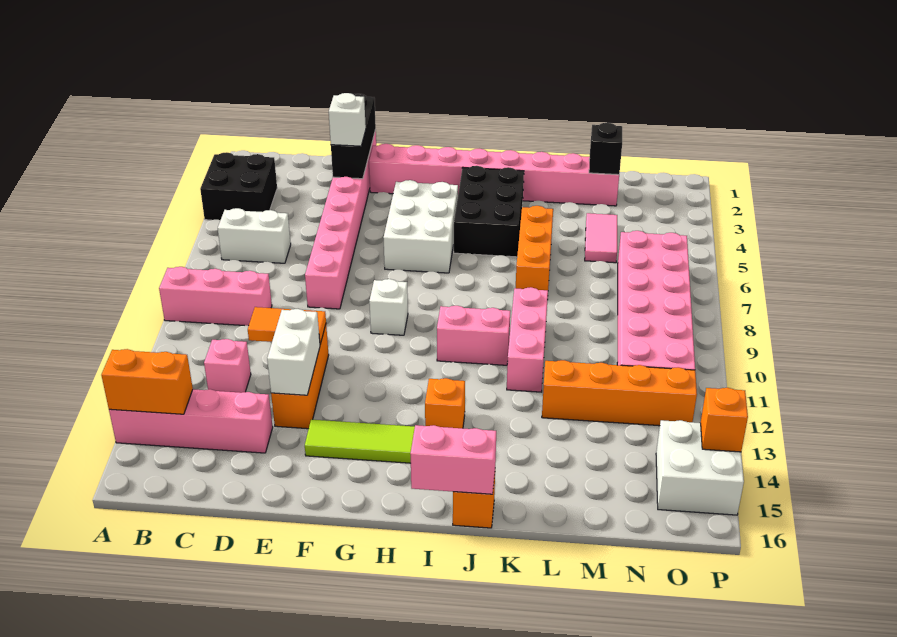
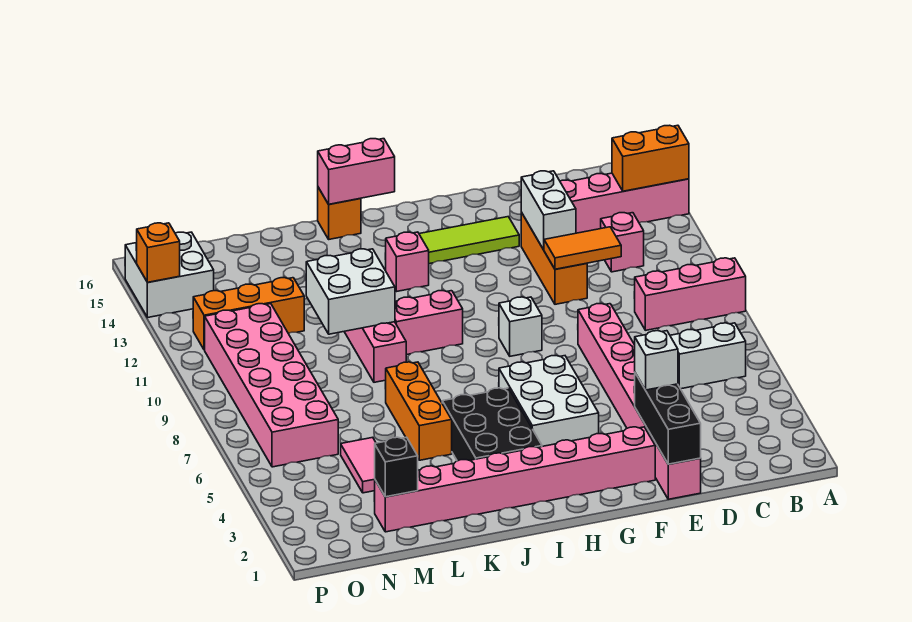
black 2x2 brick [200,152,277,220] -> none
orange 1x1 brick [425,378,465,428] -> pink 1x1 brick [385,232,429,291]
none -> white 2x2 brick [306,249,395,334]
orange 1x4 brick [542,360,697,426] -> orange 1x3 brick [193,278,304,350]

